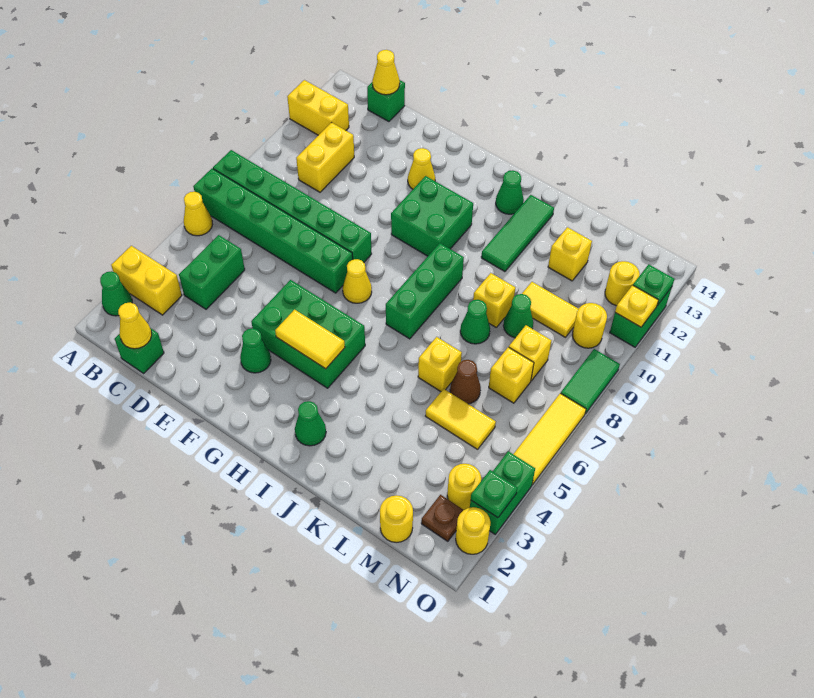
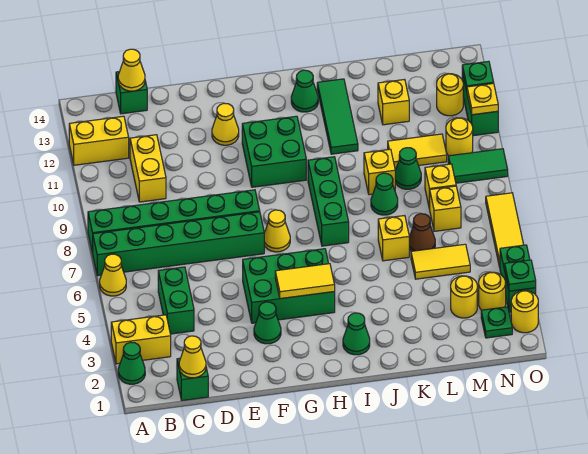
yellow 1x1 round brick [380,495,413,543] -> yellow 1x1 round brick moved to [451,276,477,318]
brown 1x1 plate [421,495,463,541] -> green 1x1 plate [481,307,512,338]
green 1x2 tile [561,349,620,414] -> green 1x2 tile turned to [448,149,508,183]

